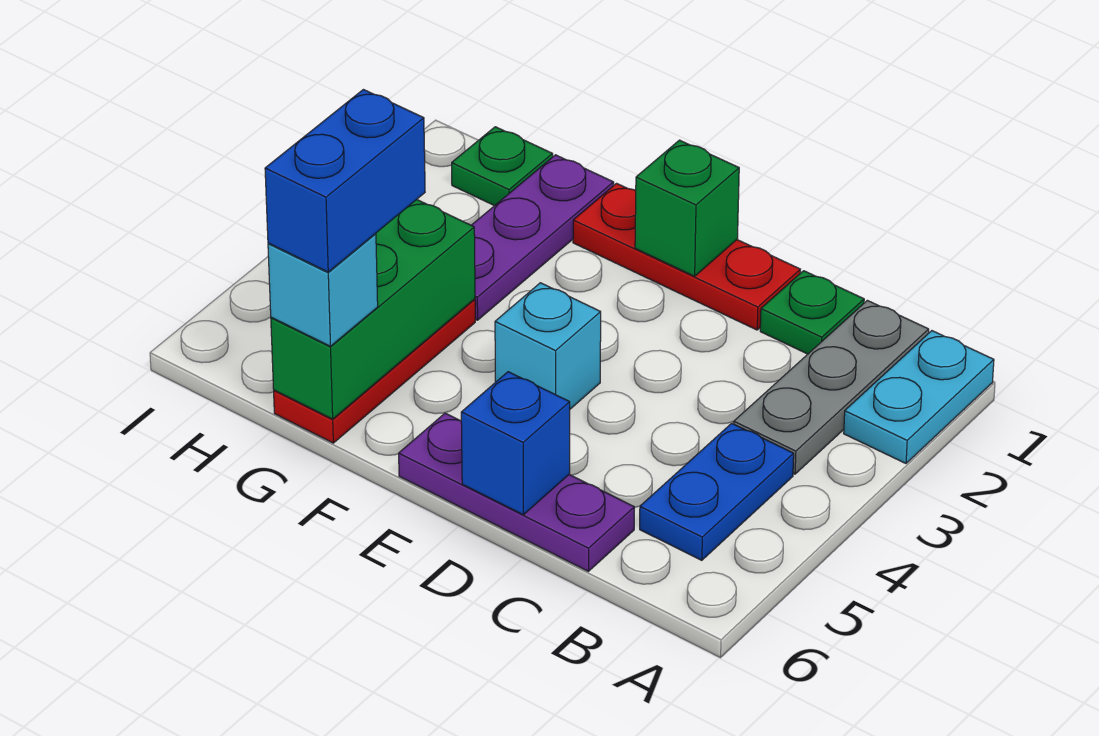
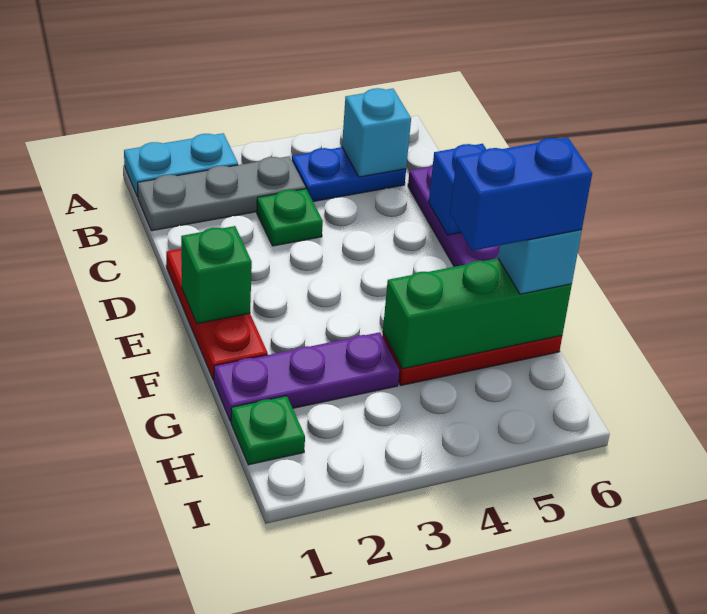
green 1x1 plate [760,271,864,354] -> green 1x1 plate moved to [257,189,323,246]
cyan 1x1 brick [495,283,601,409] -> cyan 1x1 brick moved to [342,88,411,177]

